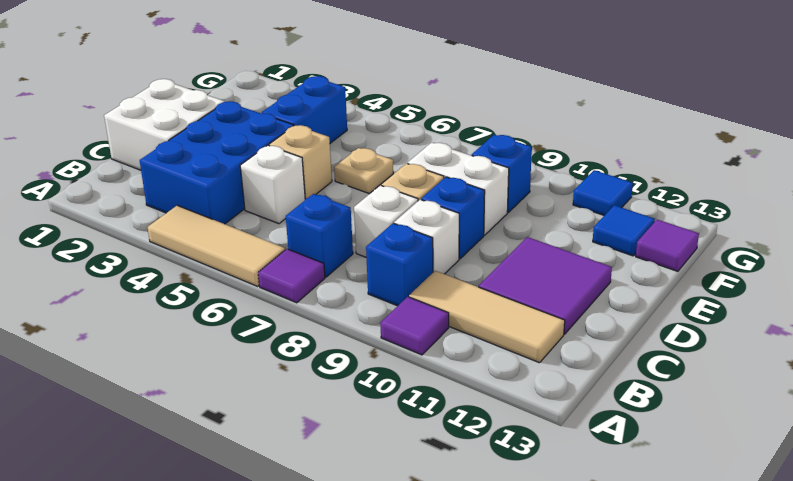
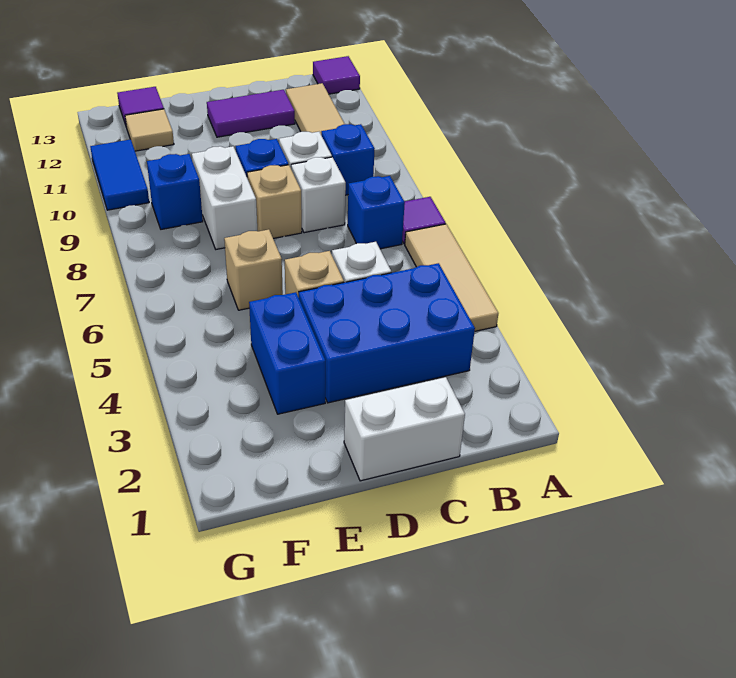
purple 1x1 tile [380,297,449,355] -> purple 1x1 tile moved to [313,56,360,94]
white 2x2 brick [104,79,225,170] -> white 1x2 brick [344,377,465,481]
purple 2x2 tile [479,237,612,334] -> purple 1x2 tile [207,90,295,137]
blue 1x2 brick [262,76,347,143] -> blue 1x2 brick turned to [249,292,325,414]
tan 1x1 plate [334,148,393,194] -> tan 1x1 brick [224,229,283,310]
blue 1x1 tile [593,205,655,256] -> tan 1x1 tile [125,109,174,151]
blue 1x1 tile [573,170,633,215] -> blue 1x2 tile [90,139,149,210]

